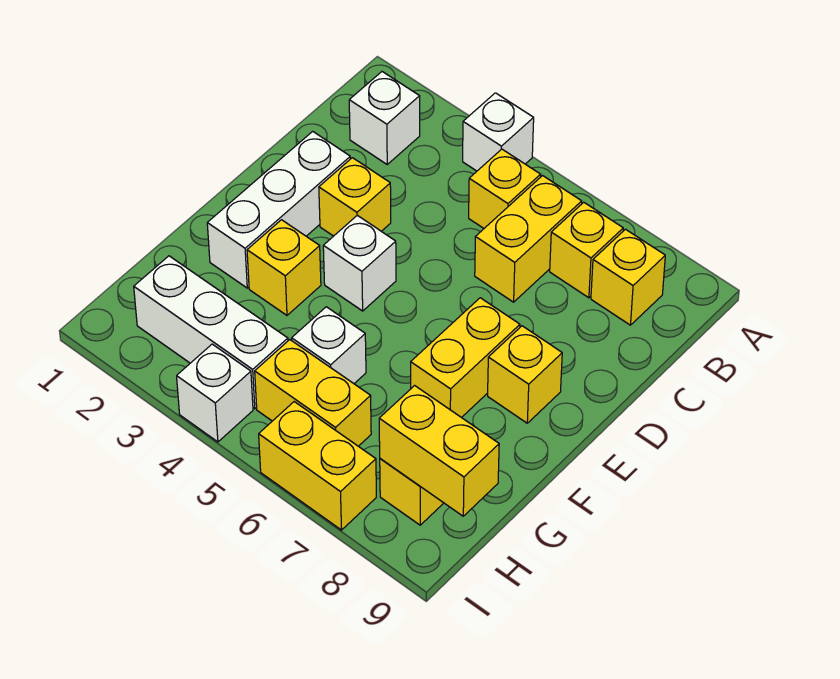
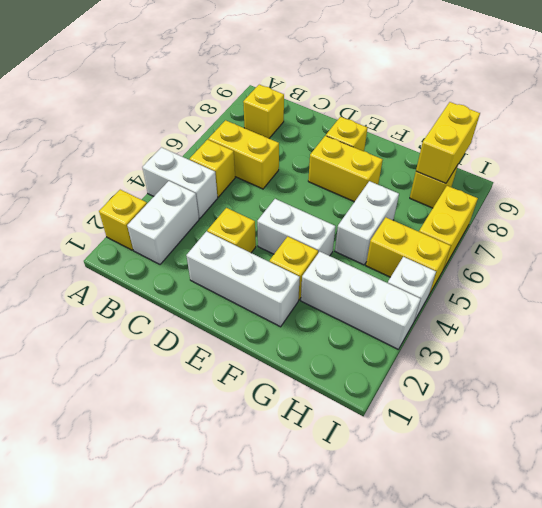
white 1x1 brick [463,93,534,171] -> white 1x2 brick [142,147,218,219]
white 1x1 brick [349,72,420,164] -> white 1x2 brick [127,181,199,264]
yellow 1x1 brick [550,202,623,298] -> yellow 1x1 brick moved to [99,190,147,250]
white 1x1 brick [323,215,396,311] -> white 1x2 brick [257,199,335,256]
white 1x1 brick [292,307,366,384] -> white 1x2 brick [335,181,399,265]
white 1x3 brick [134,256,288,409] -> white 1x3 brick turned to [301,252,420,349]
yellow 1x2 brick [255,340,371,446] -> yellow 1x2 brick turned to [366,217,451,294]

